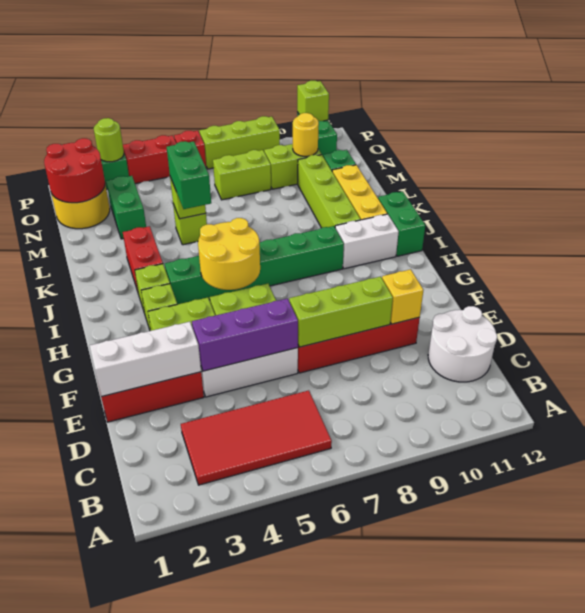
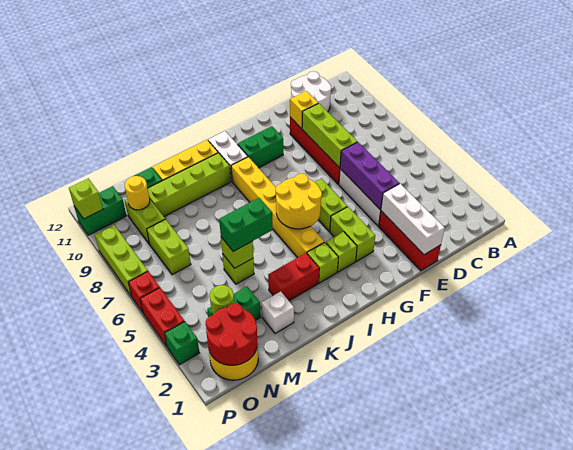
red 2x4 tile [181,390,332,485] -> none
green 1x6 brick [165,226,344,304] -> yellow 1x6 brick [231,157,324,258]
green 1x2 brick [378,191,425,256] -> green 1x2 brick moved to [238,126,283,168]
none -> white 1x1 brick [262,291,294,334]
lime 1x1 round brick [94,118,124,162] -> lime 1x1 round brick moved to [210,285,234,315]

